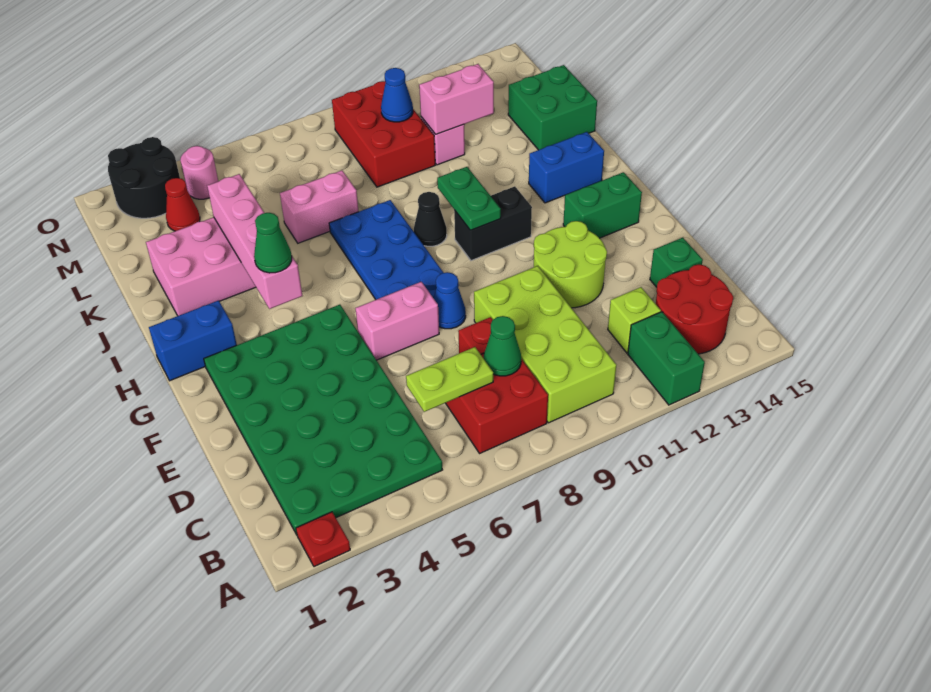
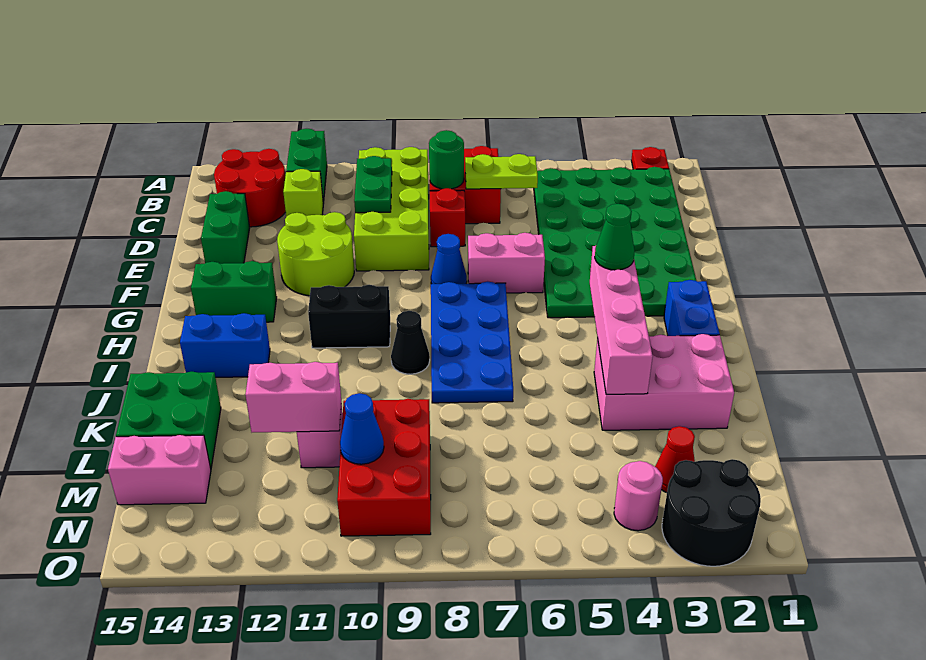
green 1x1 cone [484,316,521,376] -> green 1x1 round brick [429,130,464,189]
green 1x1 brick [650,238,703,287] -> green 1x2 brick [201,191,250,264]
blue 1x2 brick [149,301,237,381] -> blue 1x2 brick turned to [664,280,719,336]
green 1x2 plate [437,167,501,230] -> green 1x2 plate moved to [354,156,392,213]
pink 1x2 brick [280,170,359,243] -> pink 1x2 brick moved to [108,435,211,505]

